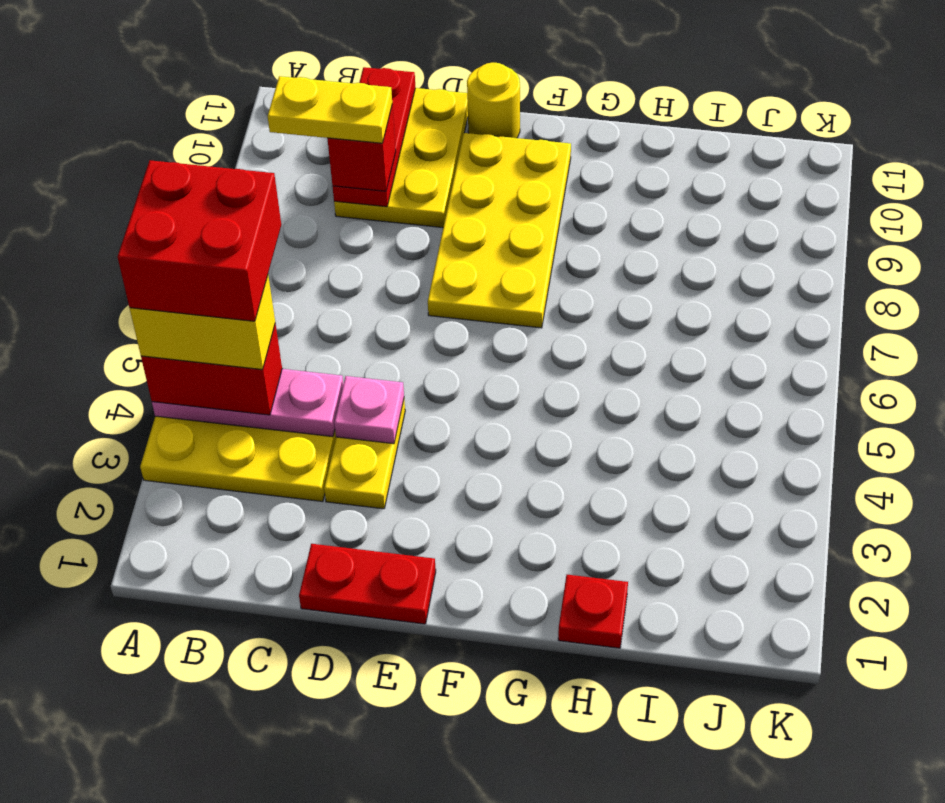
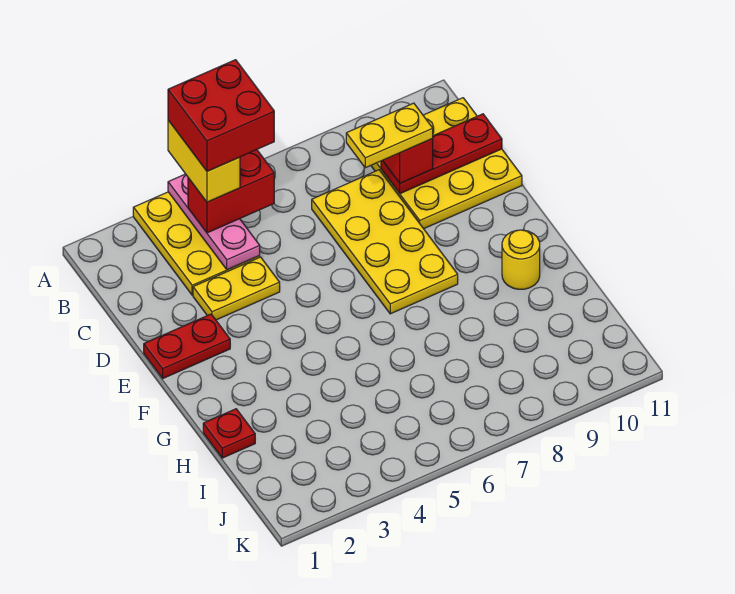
red 1x2 brick [141,324,282,415] -> red 1x2 brick turned to [188,150,274,233]
yellow 1x2 plate [268,76,392,143] -> yellow 1x2 plate turned to [346,103,433,168]
yellow 2x3 plate [334,88,468,228] -> yellow 3x3 plate [371,98,522,229]
red 1x2 plate [299,544,436,624] -> red 1x2 plate turned to [144,314,230,378]
pink 1x1 plate [334,376,404,444] -> none
yellow 2x4 plate [428,133,571,328] -> yellow 2x4 plate turned to [312,170,458,314]
yellow 1x1 round brick [467,63,520,138] -> yellow 1x1 round brick moved to [502,230,540,289]

